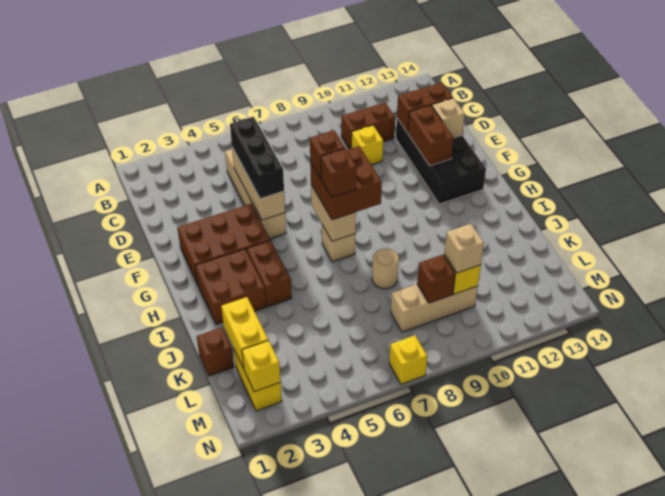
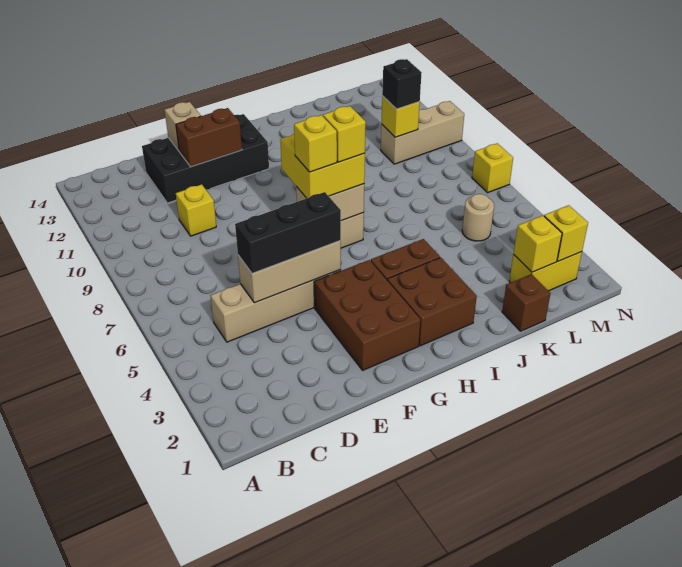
brown 1x2 brick [341,103,395,149] -> none
brown 1x2 brick [397,82,453,132] -> none
brown 2x2 brick [310,146,382,220] -> yellow 2x2 brick [280,134,365,198]
brown 1x1 brick [310,130,345,178] -> yellow 1x1 brick [294,115,337,172]
brown 1x1 brick [321,149,357,197] -> yellow 1x1 brick [323,106,366,162]
tan 1x1 round brick [372,249,399,289] -> tan 1x1 round brick moved to [462,194,494,241]
yellow 1x2 brick [221,297,268,369] -> yellow 1x1 brick [513,216,562,272]
tan 1x3 brick [391,284,478,332] -> tan 1x3 brick turned to [381,101,464,164]
brown 1x1 brick [417,255,455,303] -> none
tan 1x1 brick [444,224,484,273] -> black 1x1 brick [382,59,422,109]

